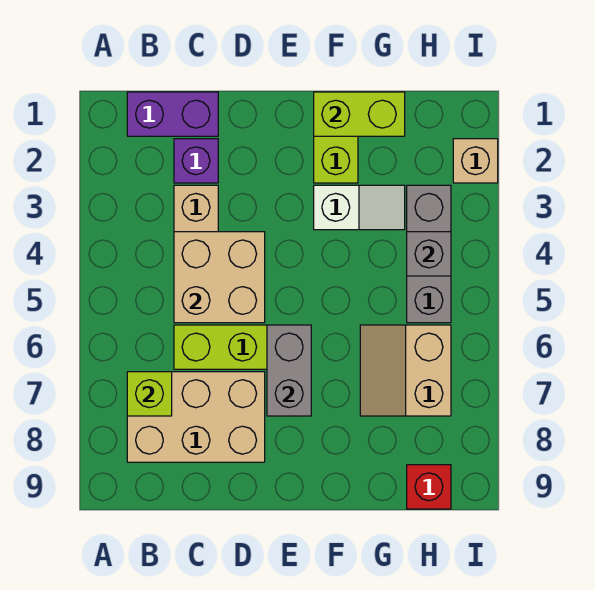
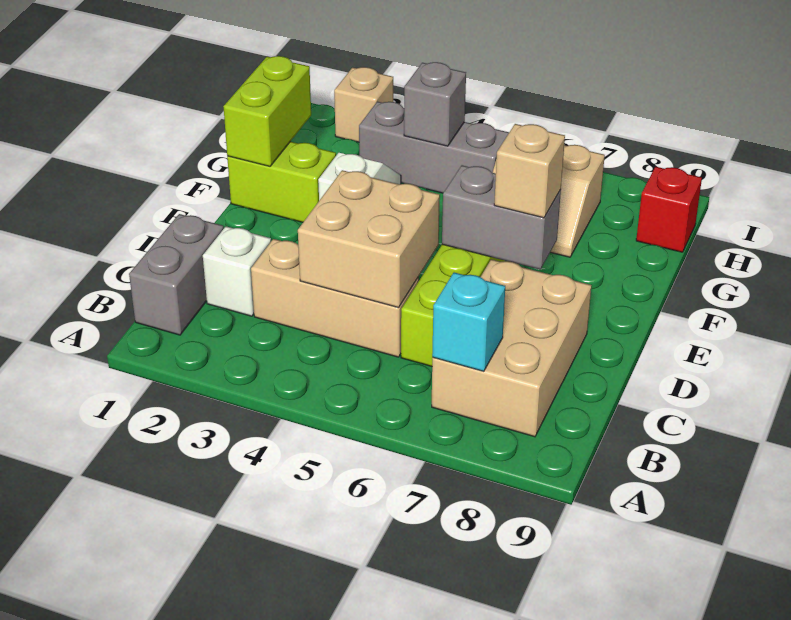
purple 1x2 brick [127,92,218,136] -> grey 1x2 brick [129,214,224,335]
lime 1x1 brick [127,372,172,416] -> cyan 1x1 brick [432,273,505,371]
purple 1x1 brick [174,139,218,183] -> white 1x1 brick [203,226,271,316]
none -> tan 1x1 brick [494,124,565,218]

